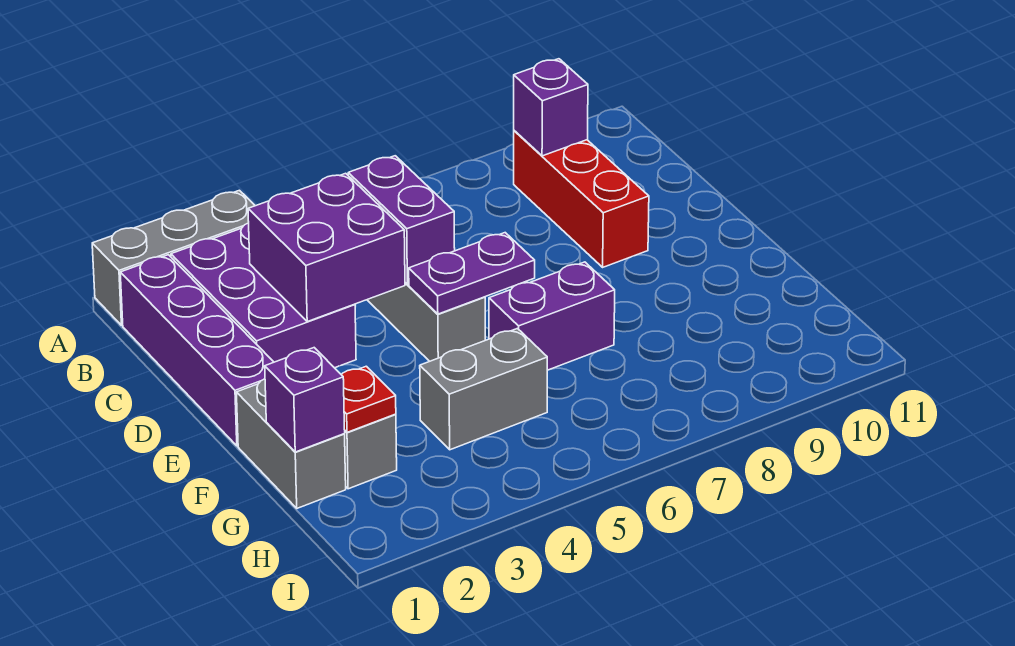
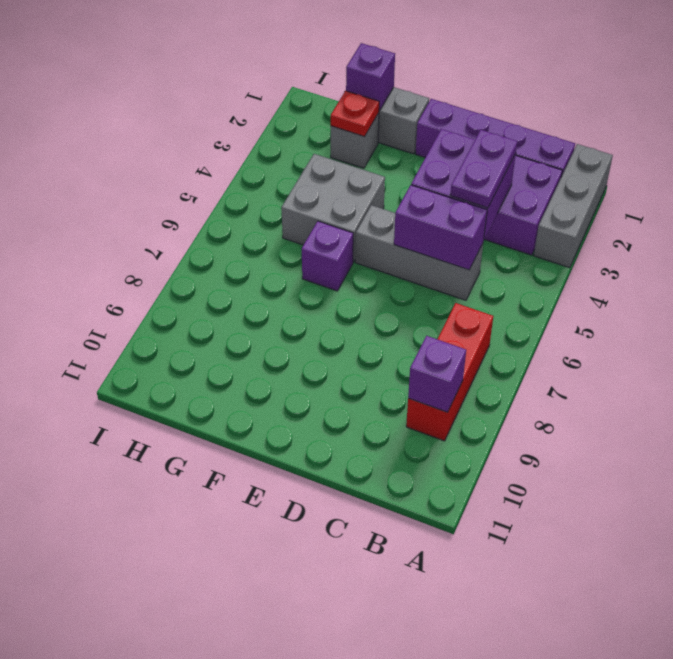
red 1x3 brick [514,131,649,267] -> red 1x3 brick turned to [406,303,493,441]
purple 1x2 plate [409,233,535,314] -> purple 1x2 plate moved to [450,130,517,208]
purple 1x2 brick [489,262,615,370] -> purple 1x1 brick [302,221,353,291]
grey 1x2 brick [420,329,547,450] -> grey 2x2 brick [281,154,385,262]

